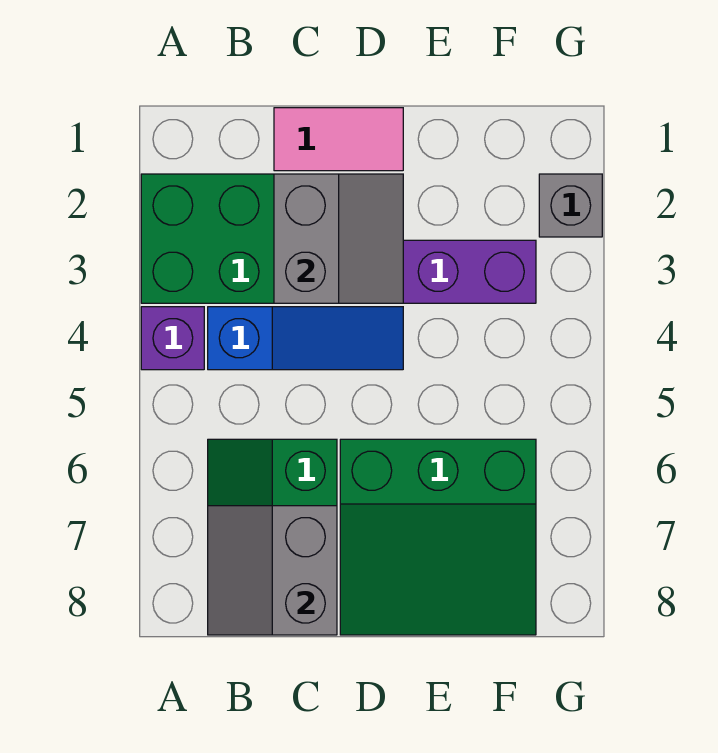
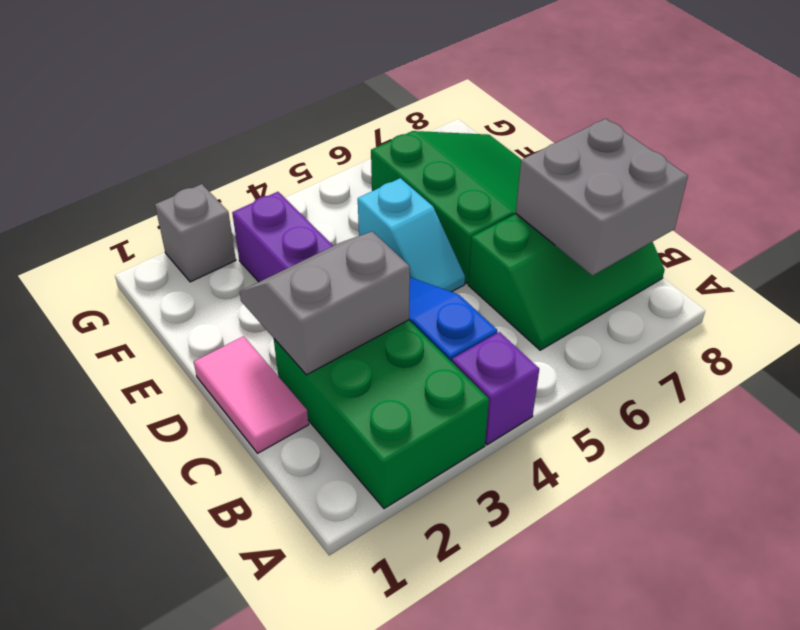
grey 2x2 slope [208,506,337,635] -> grey 2x2 brick [516,119,688,276]
none -> cyan 1x2 slope [358,178,465,292]

